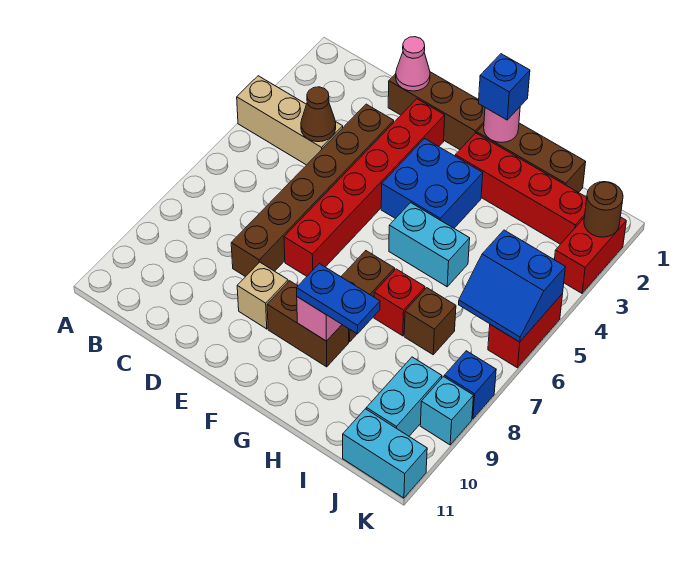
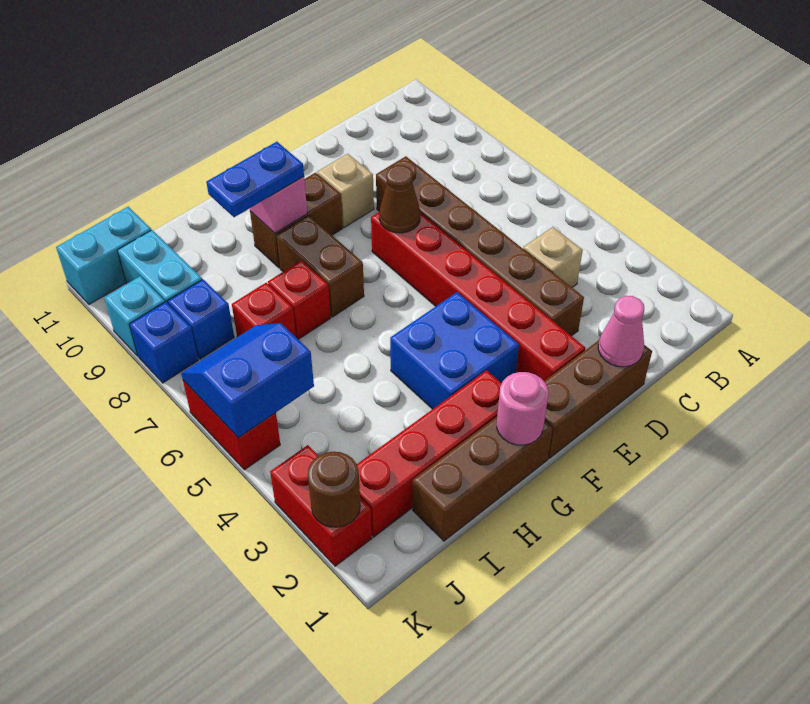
tan 1x3 brick [237,76,343,165] -> tan 1x1 brick [523,227,583,287]
brown 1x1 cone [301,87,336,142] -> brown 1x1 cone moved to [379,165,420,233]
blue 1x1 brick [479,54,530,120] -> blue 1x1 brick moved to [168,280,234,359]
cyan 1x2 brick [389,203,470,287] -> none
brown 1x1 brick [404,288,456,355] -> red 1x1 brick [232,283,296,337]

